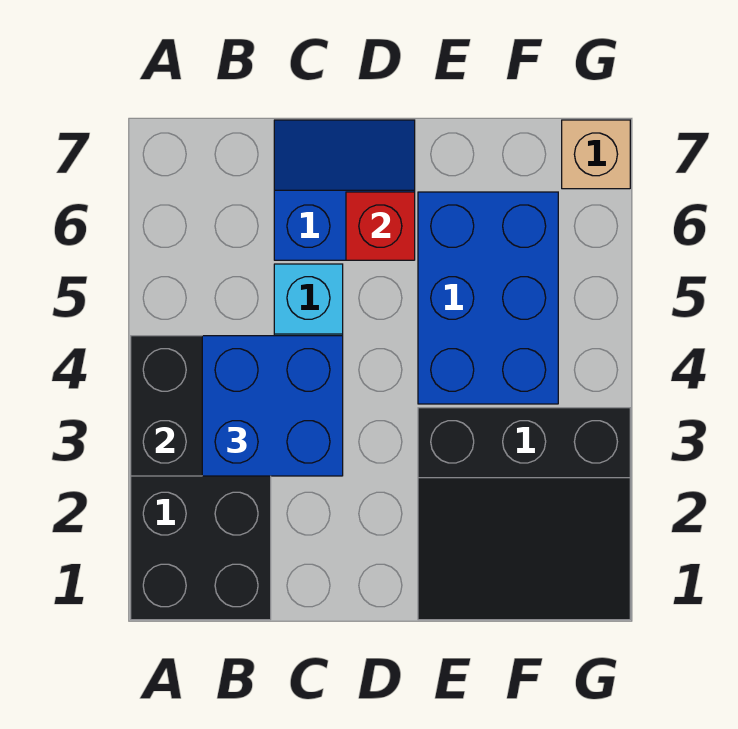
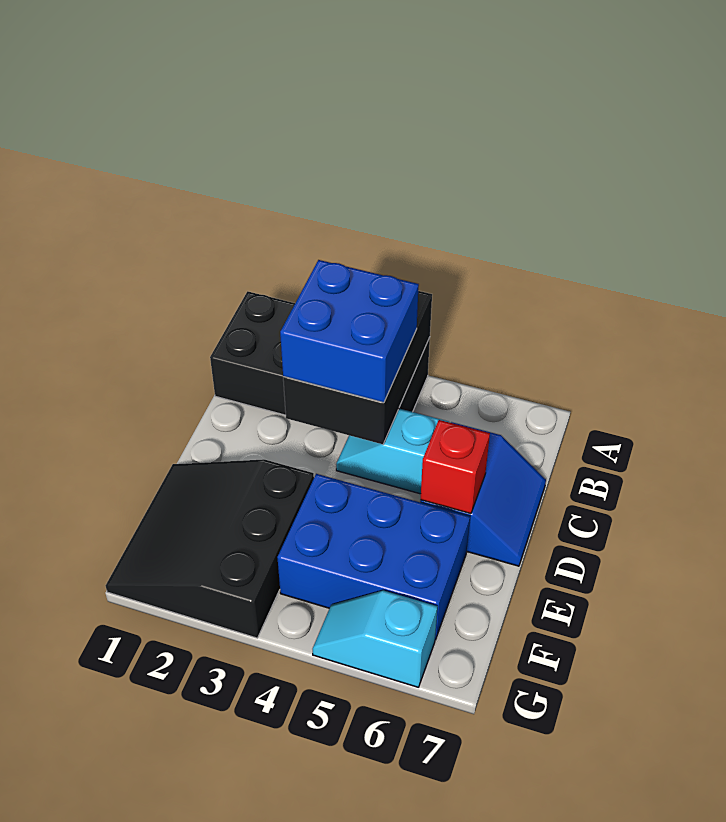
none -> cyan 1x2 slope [313,590,437,687]
tan 1x1 brick [562,120,630,189] -> none

